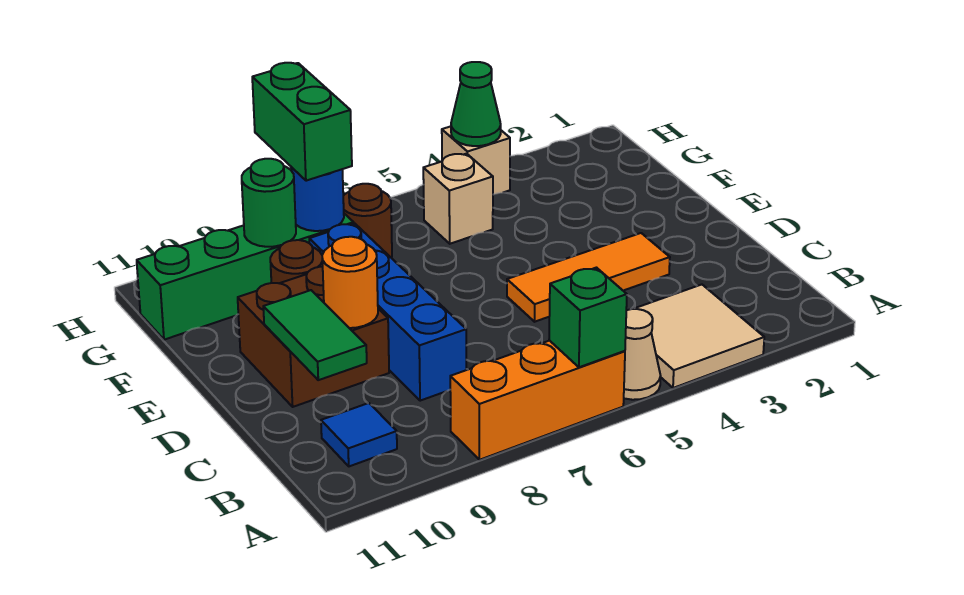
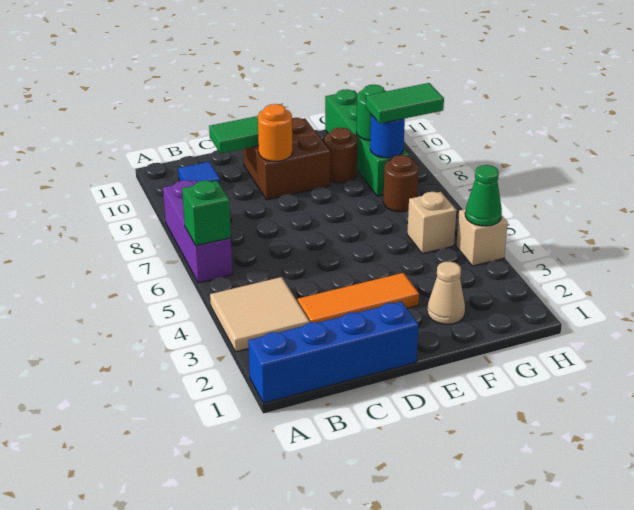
tan 1x1 cone [624,309,661,400] -> tan 1x1 cone moved to [427,261,465,324]
orange 1x3 brick [450,341,625,460] -> purple 1x3 brick [163,180,233,283]
blue 1x4 brick [309,223,466,401] -> blue 1x4 brick moved to [248,301,418,403]
orange 1x3 tile [507,233,670,322] -> orange 1x3 tile turned to [298,273,419,323]
green 1x2 brick [252,63,352,181] -> green 1x2 tile [366,83,444,124]

